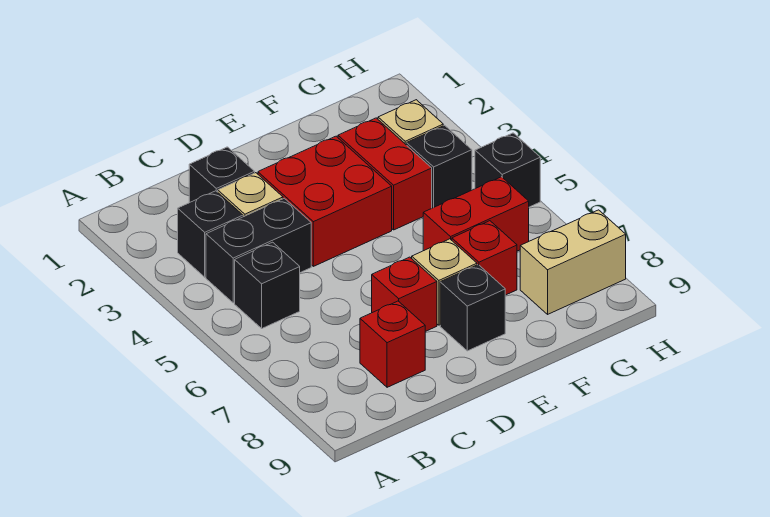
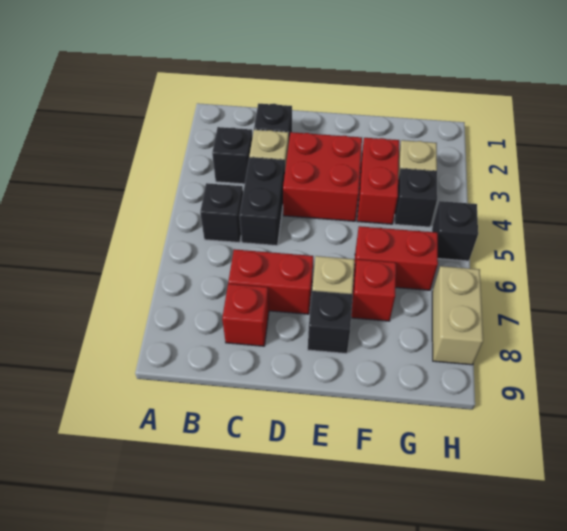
black 1x2 brick [206,198,311,303] -> black 1x2 brick turned to [239,157,285,246]
red 1x1 brick [372,257,437,332] -> red 1x2 brick [228,249,313,314]
tan 1x2 brick [520,210,626,314] -> tan 1x2 brick turned to [432,266,483,365]

